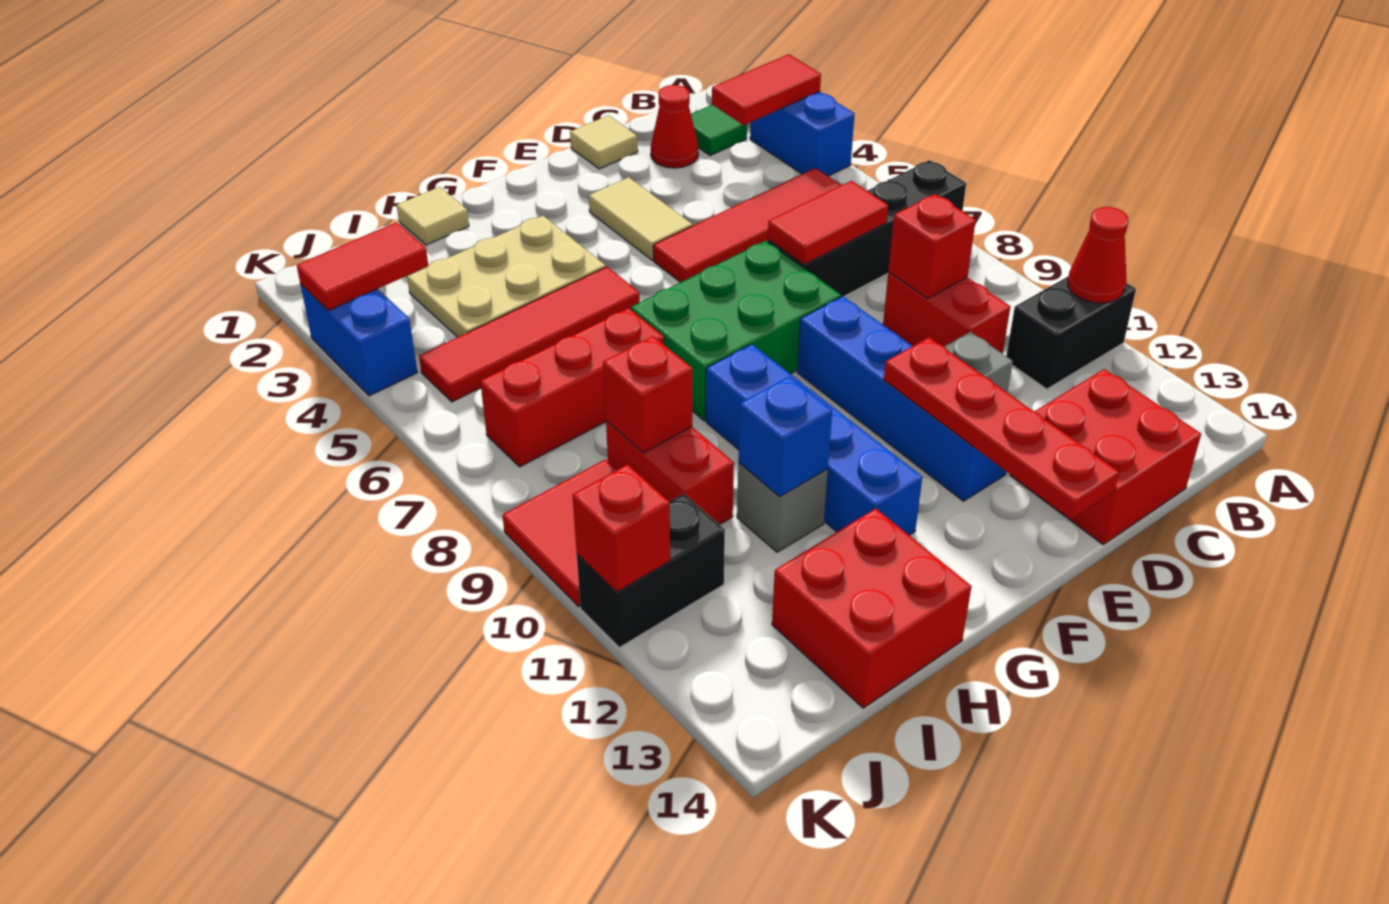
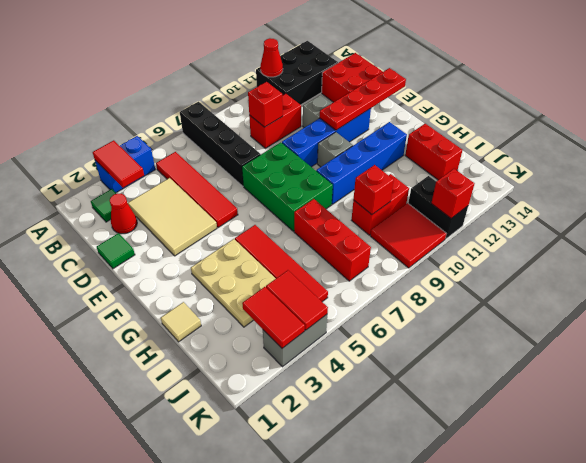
black 1x2 brick [1006,277,1136,389] -> black 2x3 brick [256,41,338,105]
red 1x2 tile [768,181,888,265] -> red 1x2 tile moved to [266,270,328,330]
tan 1x1 tile [570,115,638,169] -> green 1x1 tile [97,233,135,269]
tan 1x2 tile [589,177,692,260] -> tan 2x3 tile [128,178,217,256]
grey 1x1 brick [737,463,828,552] -> grey 1x1 brick moved to [317,132,353,167]
blue 1x1 brick [738,377,832,497] -> none
red 2x2 brick [772,508,972,708] -> red 1x2 brick [405,124,463,180]
blue 1x2 brick [300,284,417,396] -> grey 1x2 brick [263,315,327,367]

